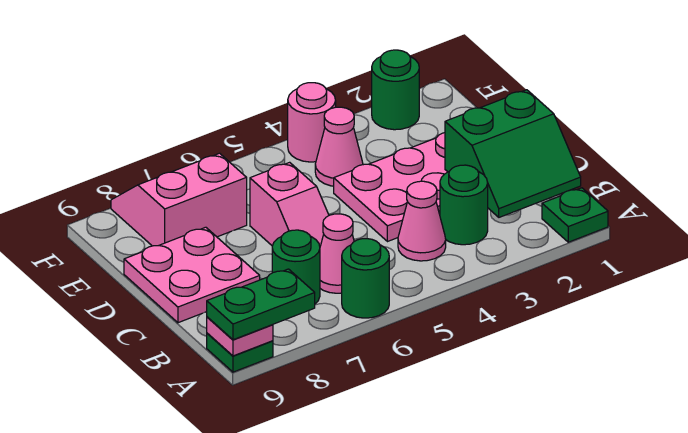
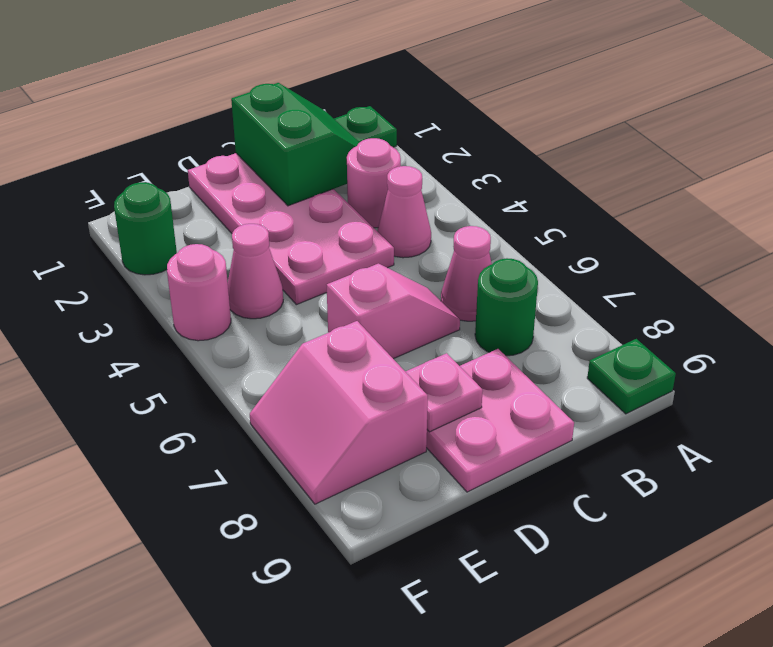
green 1x1 round brick [342,239,389,318] -> none
green 1x2 plate [207,269,315,340] -> none
pink 1x1 plate [207,317,273,356] -> pink 1x1 plate moved to [405,353,483,432]
green 1x1 round brick [440,165,488,245] -> pink 1x1 round brick [347,138,401,228]

